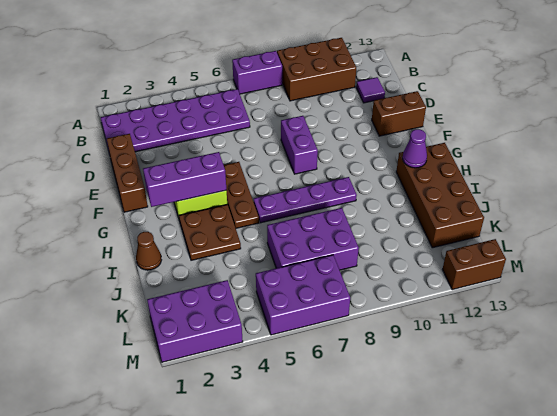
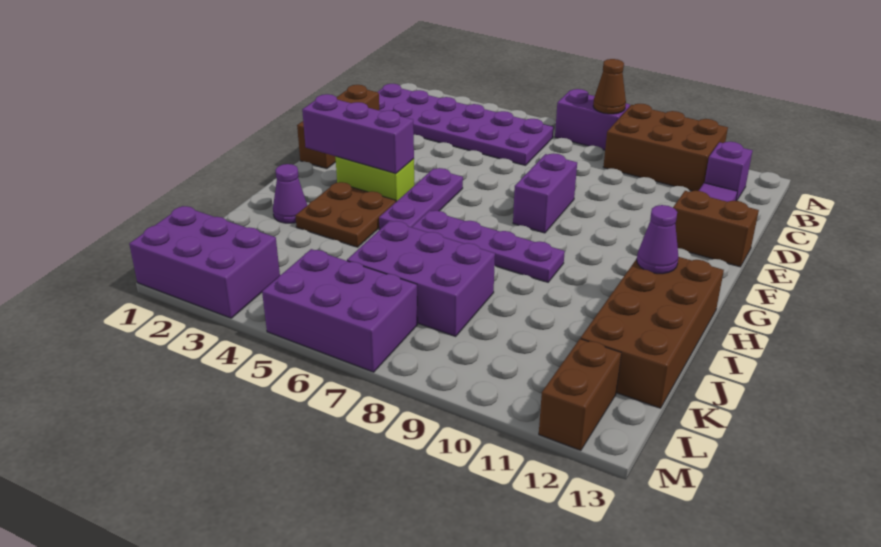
none -> purple 1x1 brick [705,142,753,201]
brown 1x3 plate [224,162,259,228] -> purple 1x3 plate [379,168,463,229]
brown 1x1 cone [136,232,161,270] -> brown 1x1 cone moved to [593,59,626,114]
none -> purple 1x1 cone [273,164,307,223]
brown 1x2 brick [443,239,506,290] -> brown 1x2 brick turned to [539,339,621,451]

